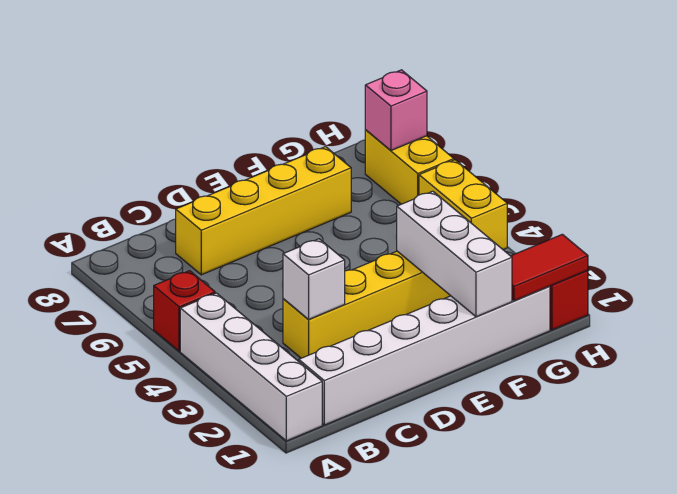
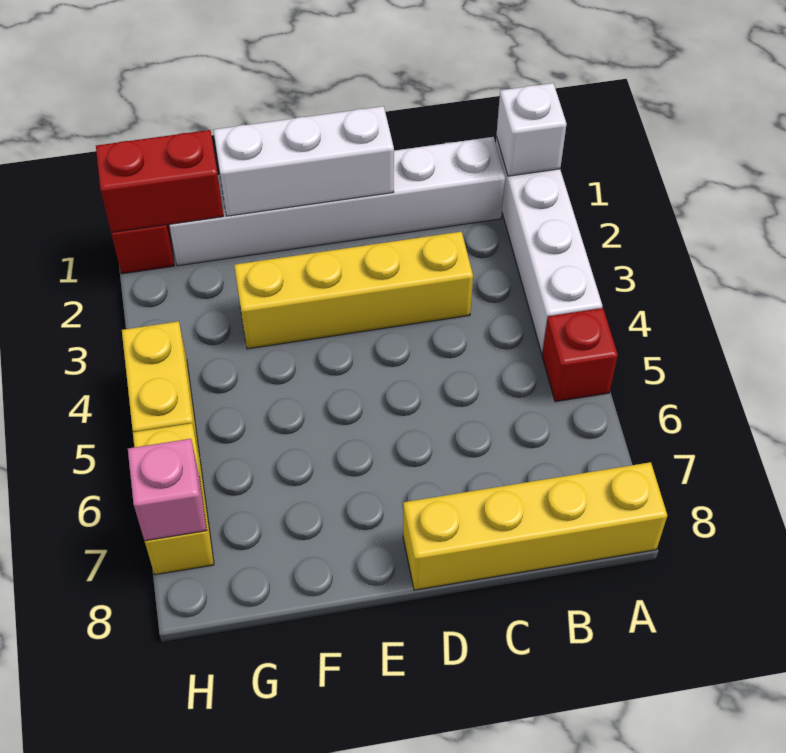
white 1x1 brick [283,239,345,319] -> white 1x1 brick moved to [496,83,567,176]
yellow 1x4 brick [176,147,351,275] -> yellow 1x4 brick moved to [403,462,667,590]
white 1x3 brick [397,191,512,317] -> white 1x3 brick turned to [214,106,394,216]
red 1x2 tile [511,234,588,301] -> red 1x2 brick [96,130,224,233]

